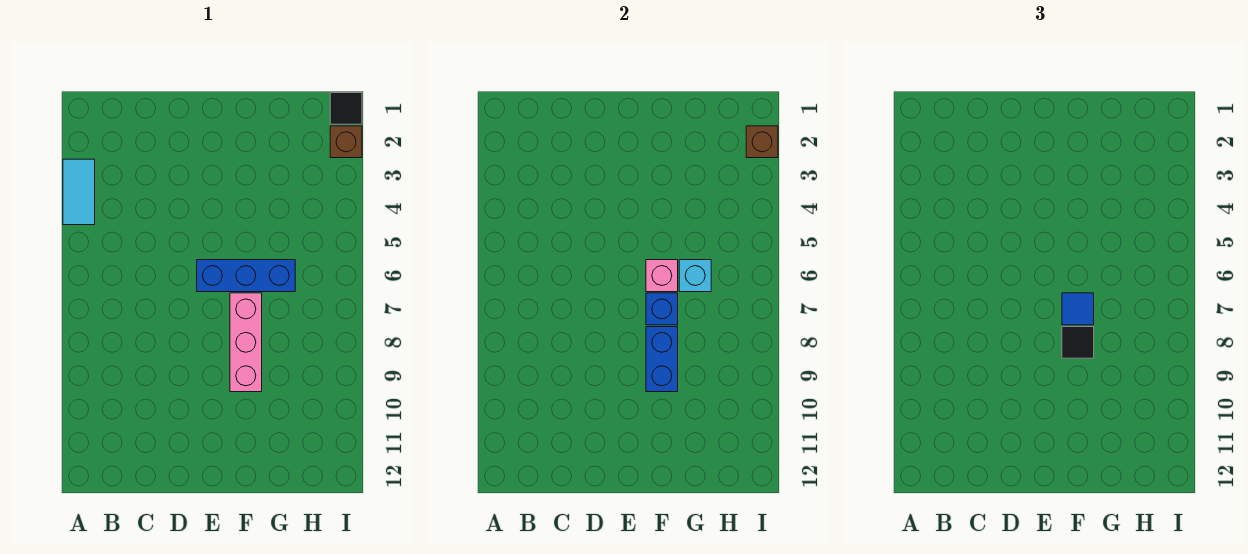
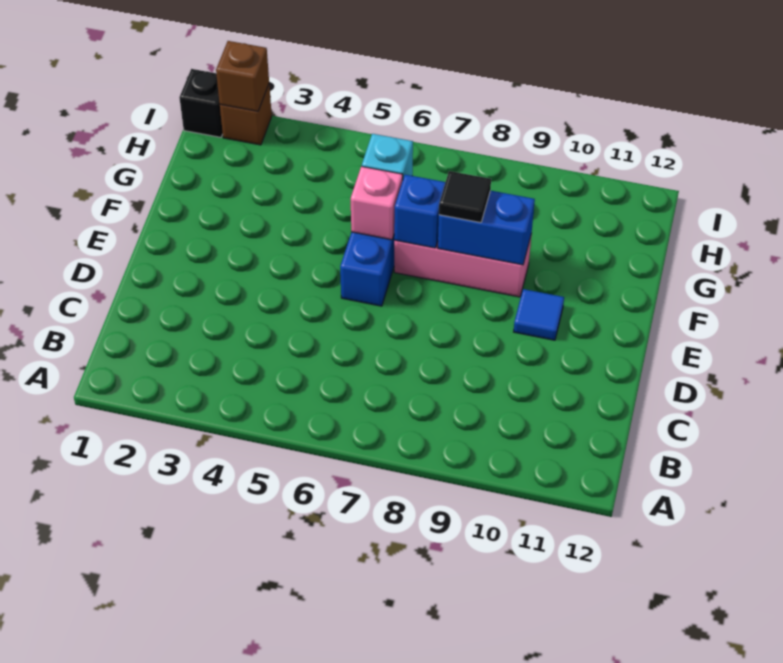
cyan 1x2 tile [63,159,95,225] -> none
blue 1x1 tile [1062,293,1094,325] -> blue 1x1 tile moved to [514,289,564,340]
black 1x1 tile [330,93,362,124] -> black 1x1 brick [179,69,223,137]

